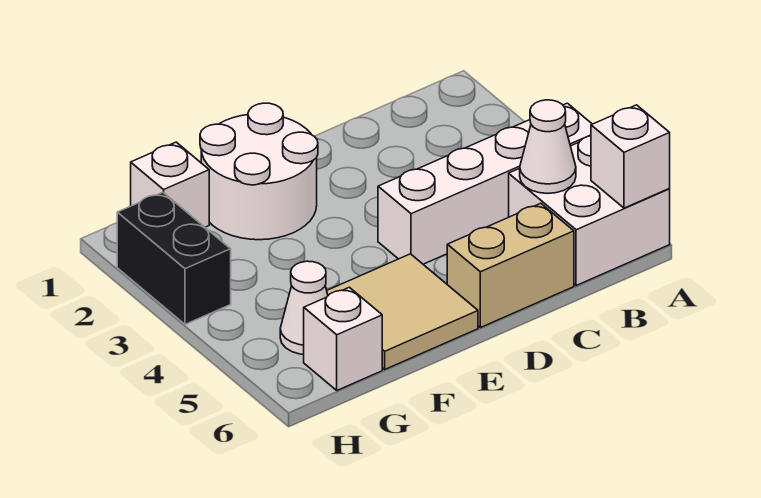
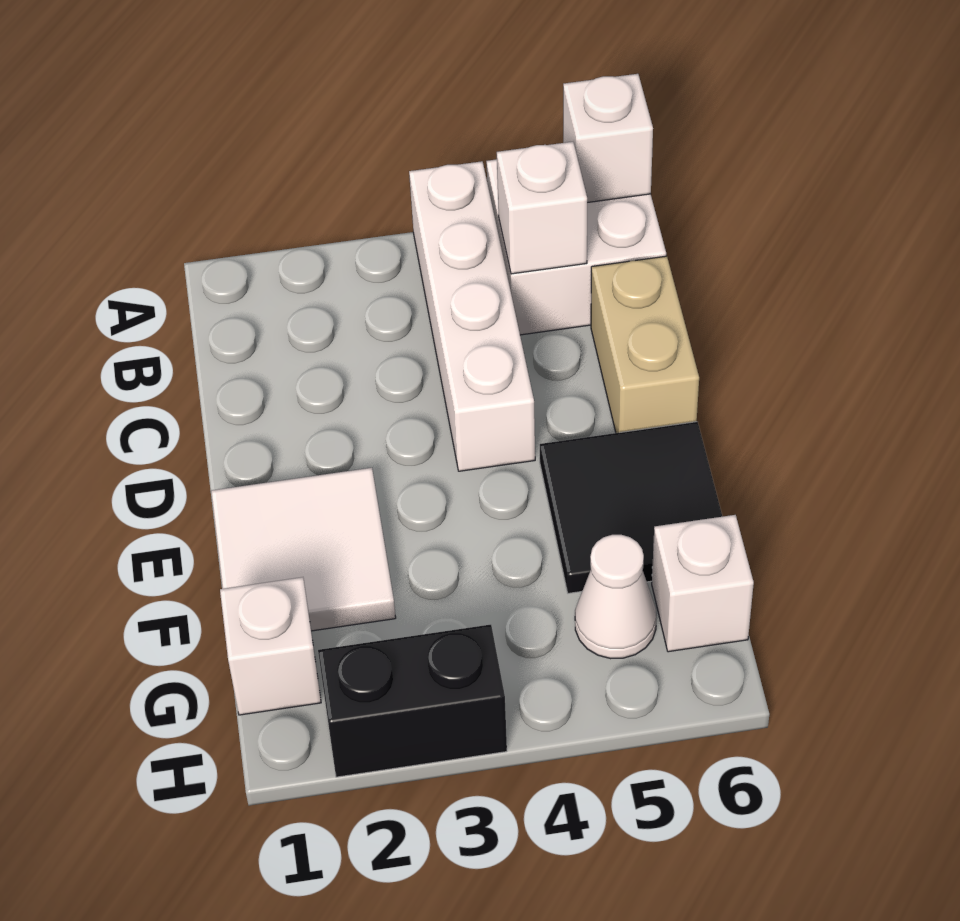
white 1x1 cone [520,100,576,193] -> white 1x1 brick [497,142,587,274]
white 2x2 round brick [200,103,318,240] -> white 2x2 tile [211,468,396,631]
tan 2x2 tile [327,254,478,369] -> black 2x2 tile [540,422,722,593]

